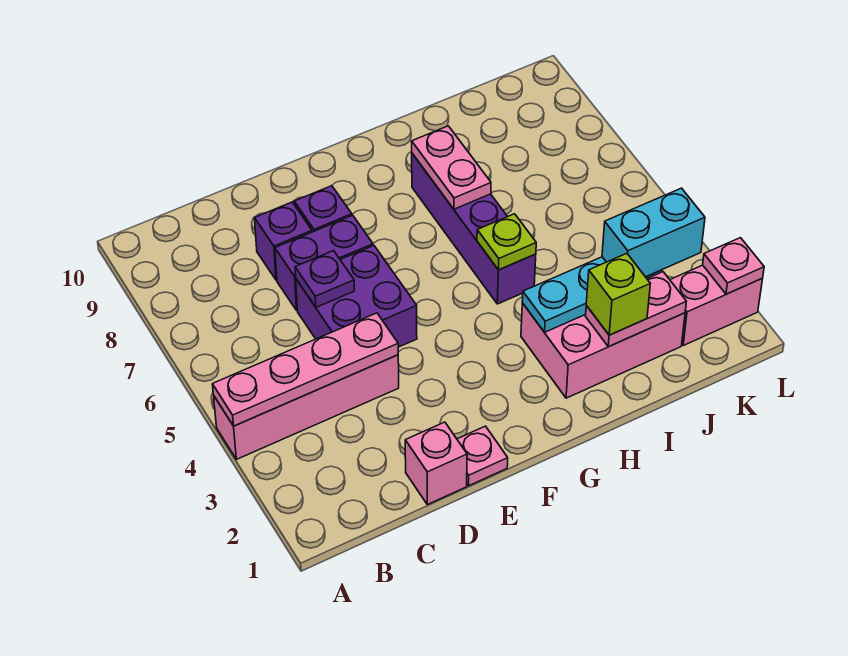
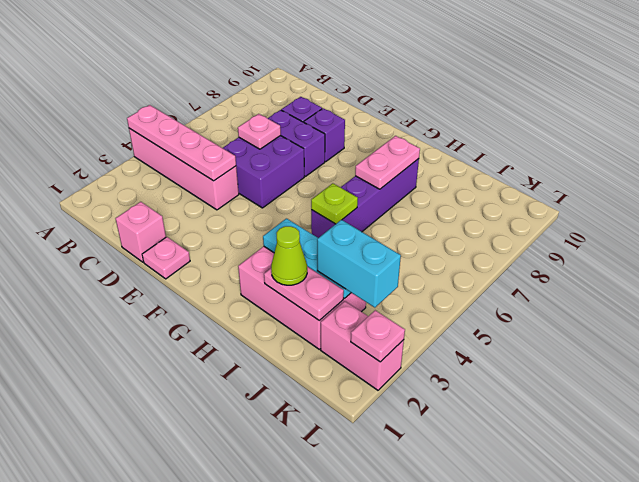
purple 1x1 plate [295,251,354,307] -> pink 1x1 plate [238,114,281,149]
lime 1x1 brick [586,253,650,335] -> lime 1x1 cone [271,226,307,285]

